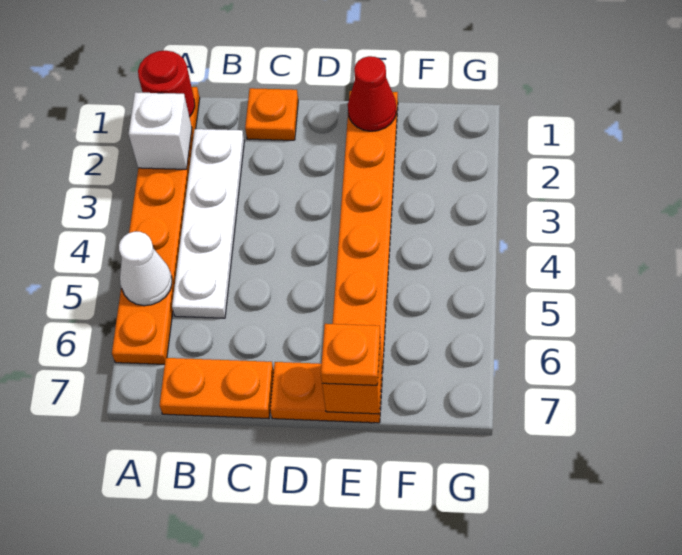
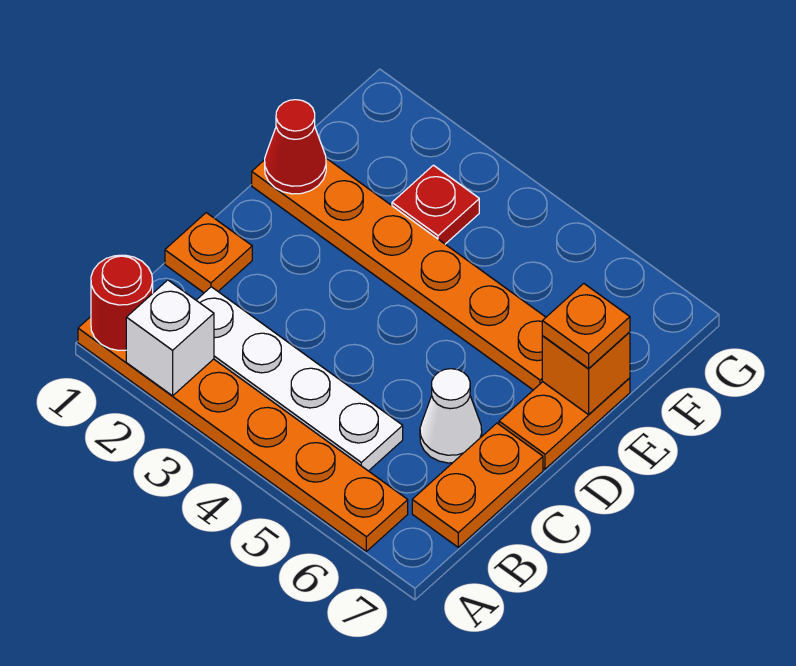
white 1x1 cone [119,232,172,306] -> white 1x1 cone moved to [420,369,482,463]
none -> red 1x1 plate [392,165,479,244]

